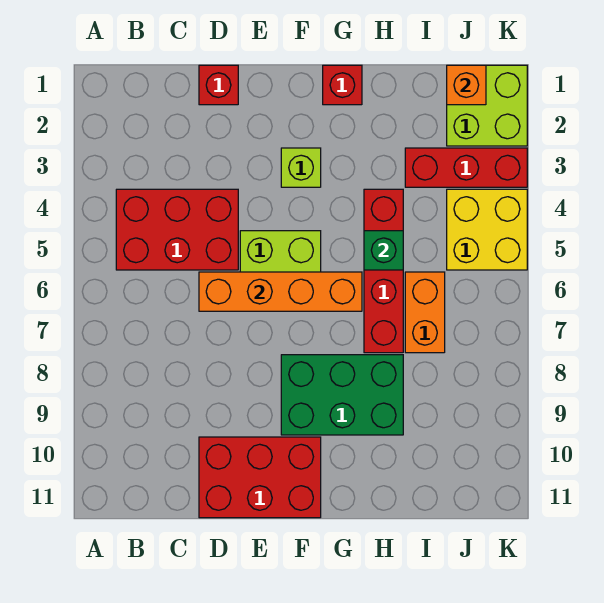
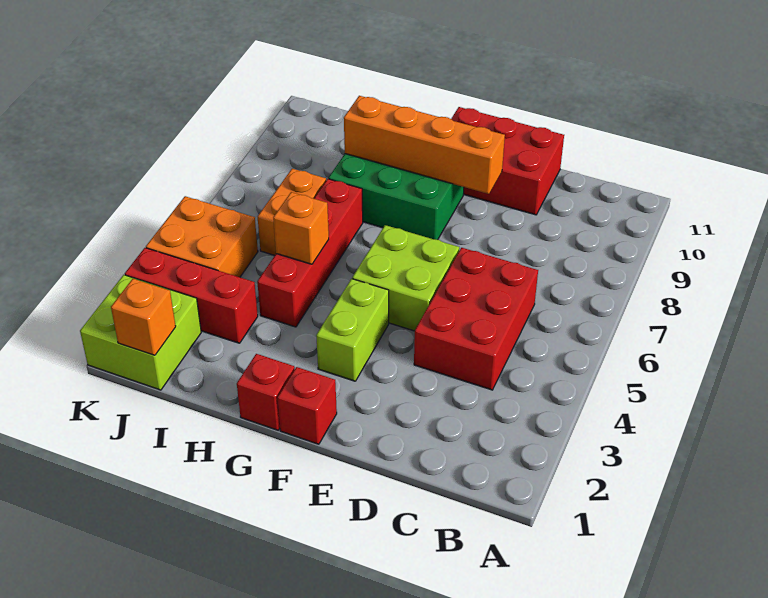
red 2x3 brick [116,189,238,270] -> red 2x3 brick turned to [414,248,538,390]
red 1x1 brick [199,65,238,105] -> red 1x1 brick moved to [278,367,337,444]
orange 1x4 brick [199,272,362,311] -> orange 1x4 brick moved to [344,96,505,194]
lime 1x1 brick [281,148,321,187] -> lime 1x2 brick [316,279,389,381]
green 1x1 brick [364,231,403,270] -> orange 1x1 brick [273,192,329,264]
yellow 2x2 brick [447,189,527,270] -> orange 2x2 brick [146,196,258,277]

